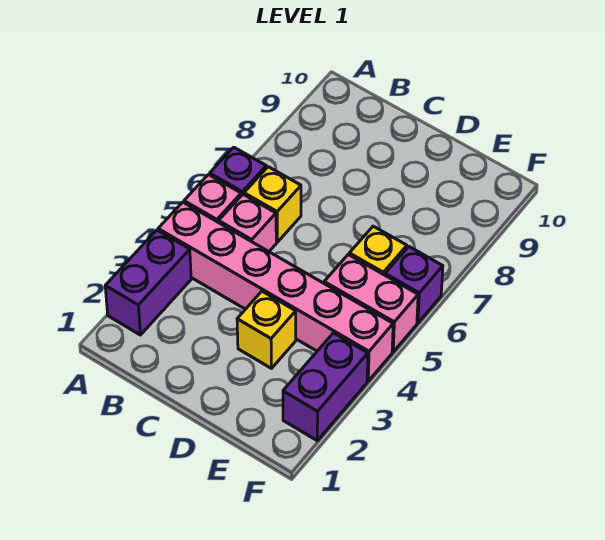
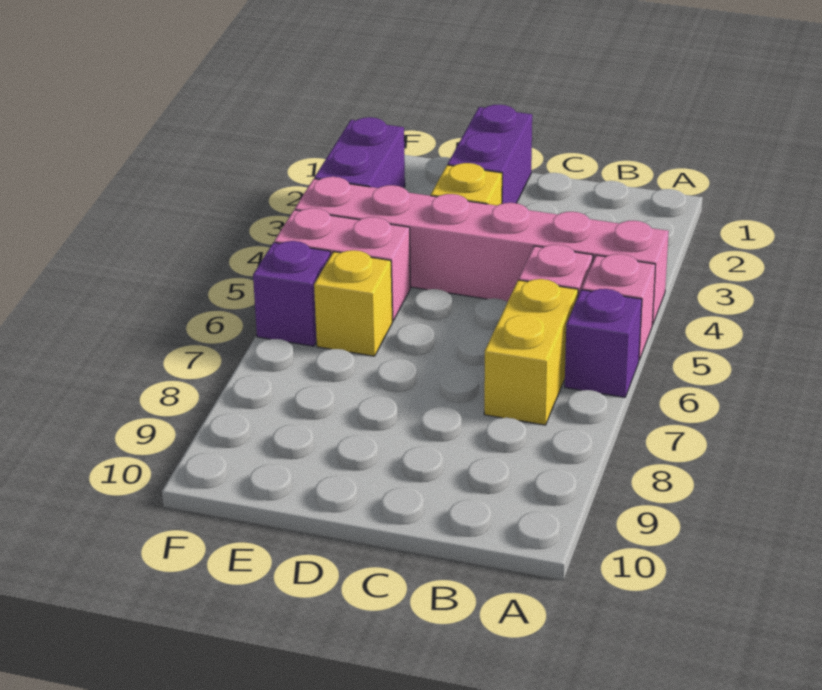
purple 1x2 brick [105,230,191,335] -> purple 1x2 brick moved to [448,105,532,204]
yellow 1x1 brick [244,167,301,242] -> yellow 1x2 brick [484,279,578,425]

